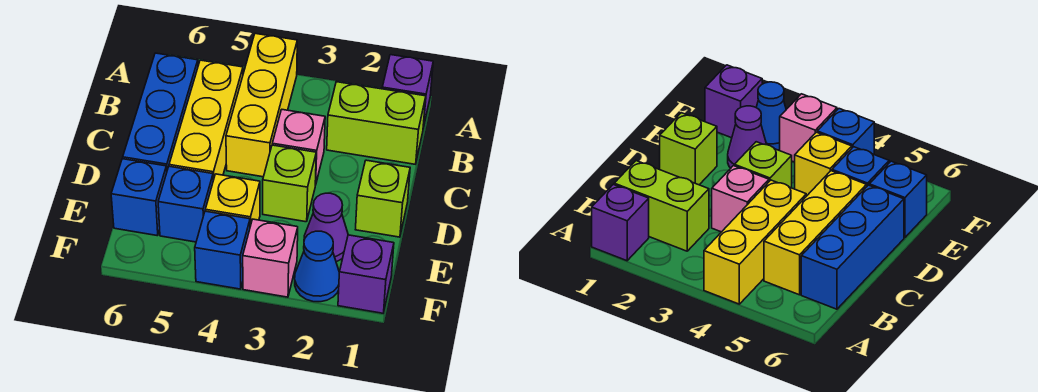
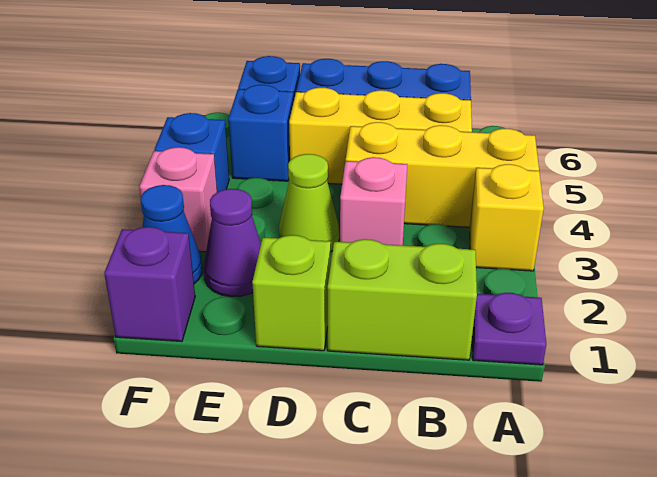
purple 1x1 brick [382,55,433,128] -> purple 1x1 plate [472,293,546,365]
lime 1x2 brick [327,82,426,164] -> lime 1x2 brick turned to [328,239,477,360]
lime 1x1 brick [263,145,316,222] -> lime 1x1 cone [279,154,339,251]
yellow 1x1 brick [205,174,260,226] -> yellow 1x1 brick moved to [470,164,544,271]

